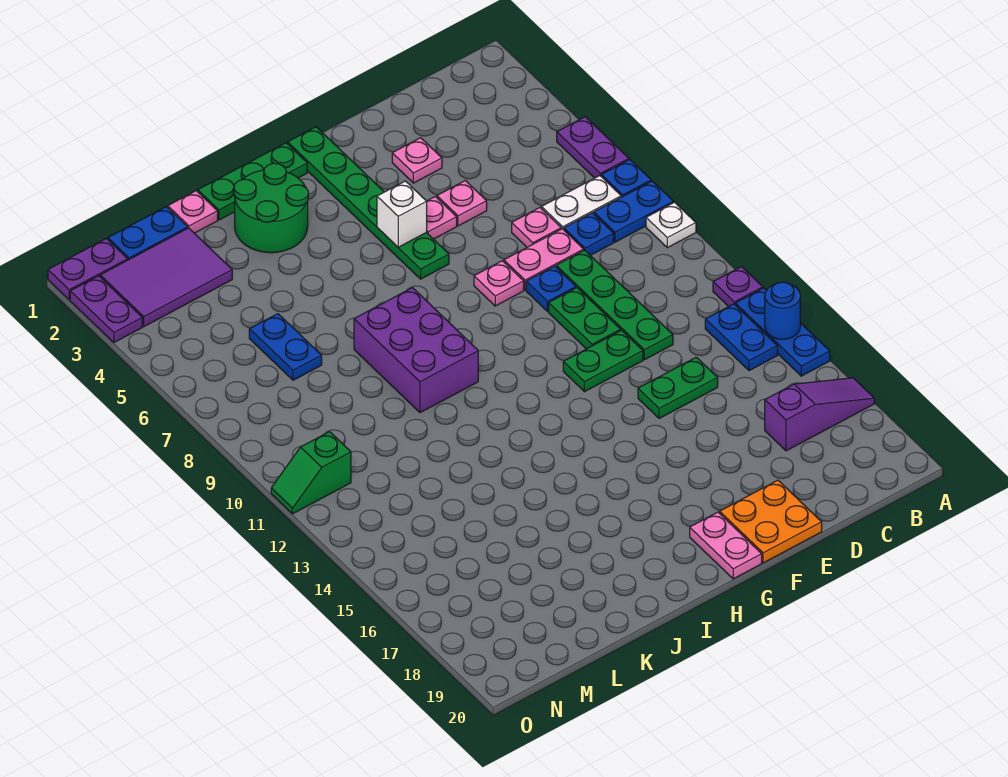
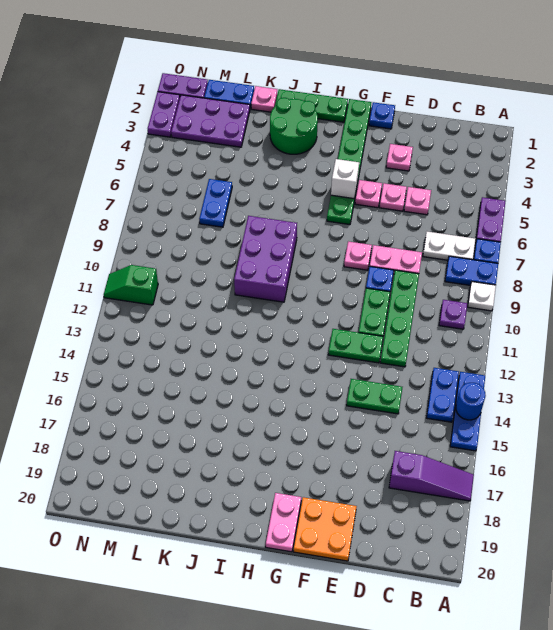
purple 1x1 plate [713,267,763,307] -> purple 1x1 plate moved to [439,300,467,329]
blue 1x1 plate [564,213,614,256] -> blue 1x1 plate moved to [369,102,395,129]
pink 1x1 plate [512,208,561,247] -> pink 1x1 plate moved to [404,187,431,215]
purple 2x3 tile [100,228,232,327] -> purple 2x3 plate [171,95,250,147]

